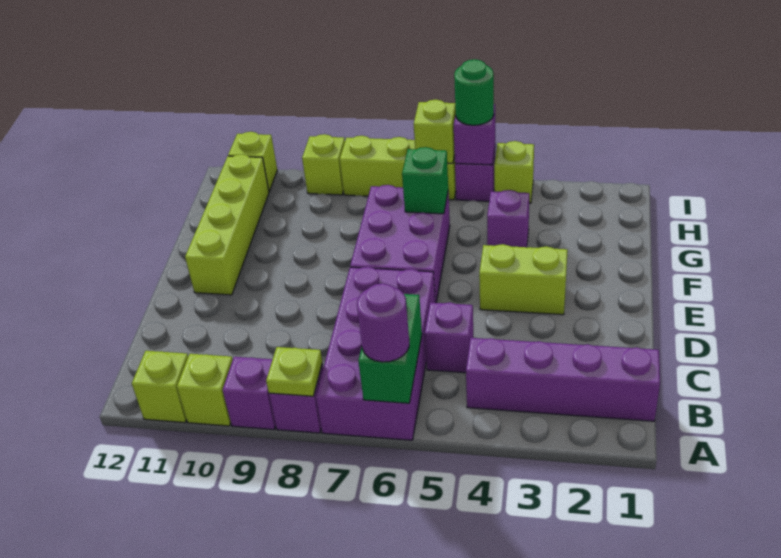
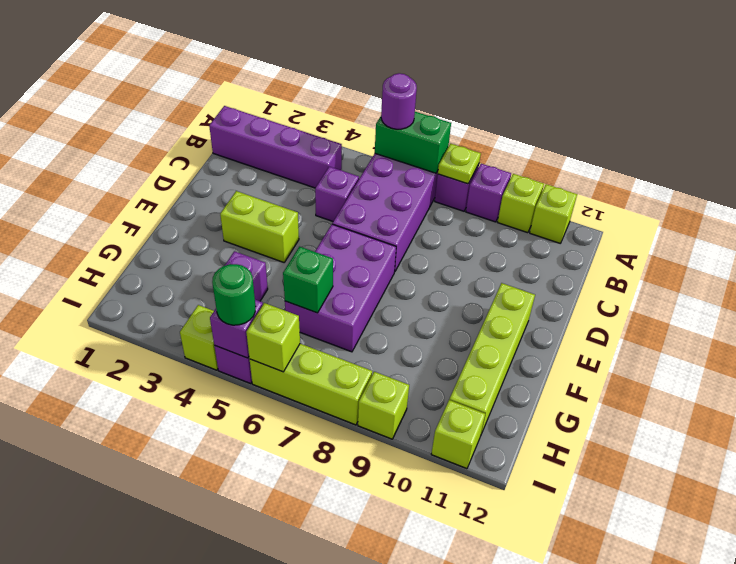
green 1x2 brick [358,294,422,403] -> green 1x2 brick turned to [375,112,451,173]

